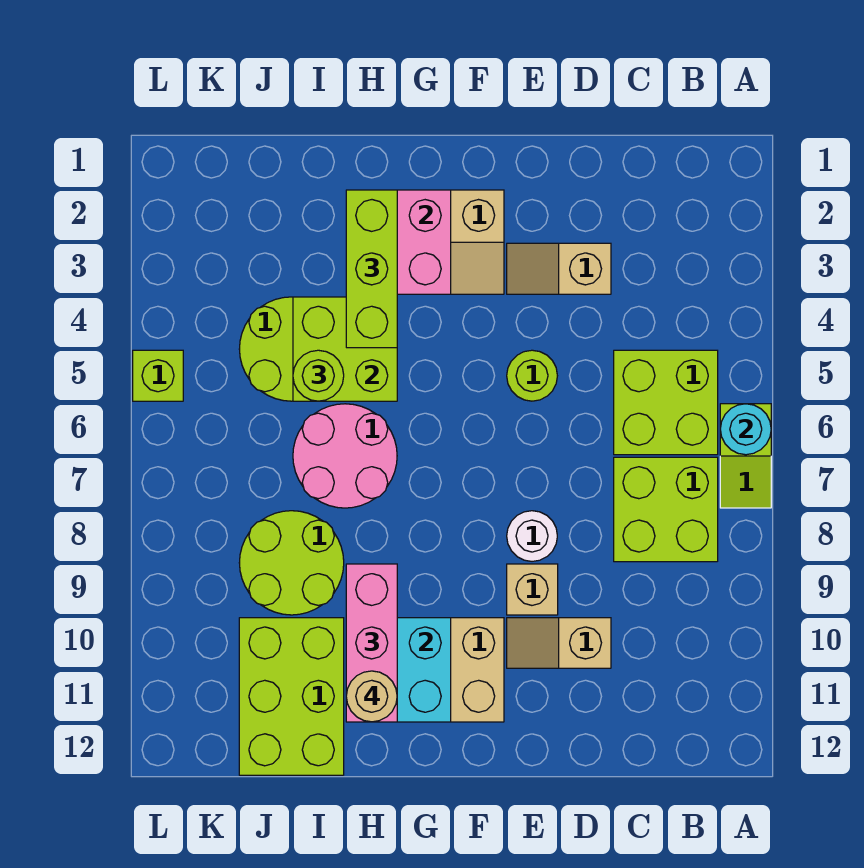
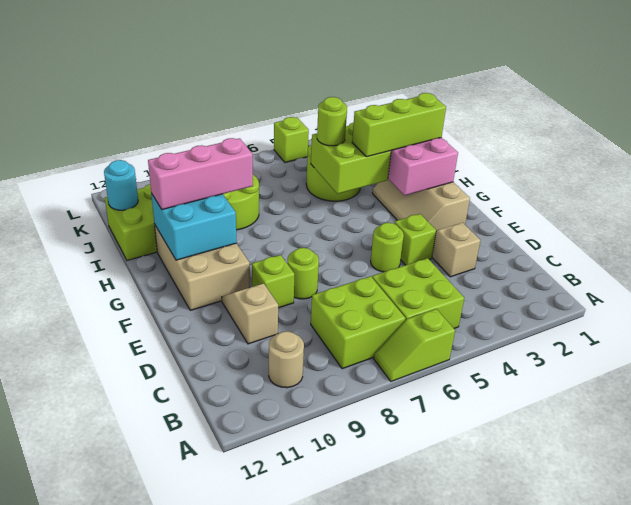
cyan 1x1 round brick [720,404,771,455] -> cyan 1x1 round brick moved to [104,160,138,210]
none -> lime 1x1 brick [395,214,436,265]
white 1x1 round brick [507,511,557,561] -> lime 1x1 round brick [287,248,319,299]
tan 1x1 brick [507,564,558,615] -> lime 1x1 brick [252,255,295,308]
pink 2x2 round brick [293,404,397,508] -> none
tan 1x1 round brick [346,671,397,722] -> tan 1x1 round brick moved to [269,331,304,388]

